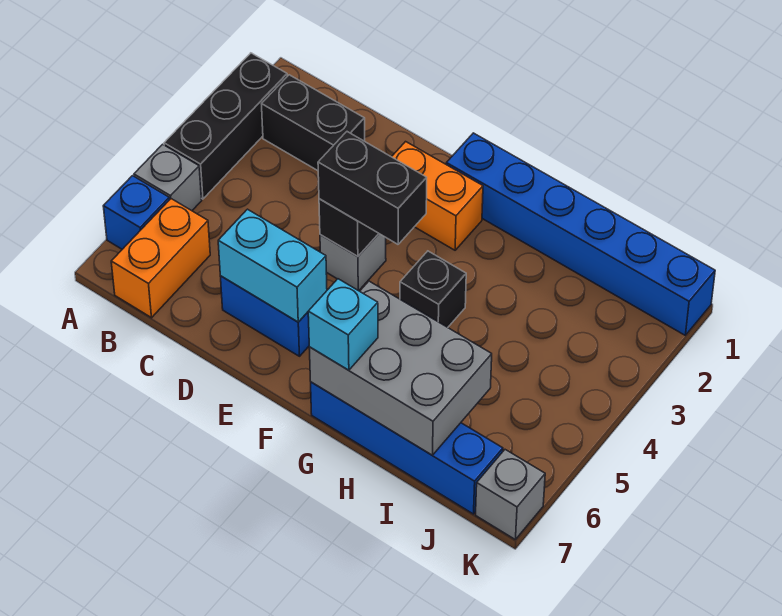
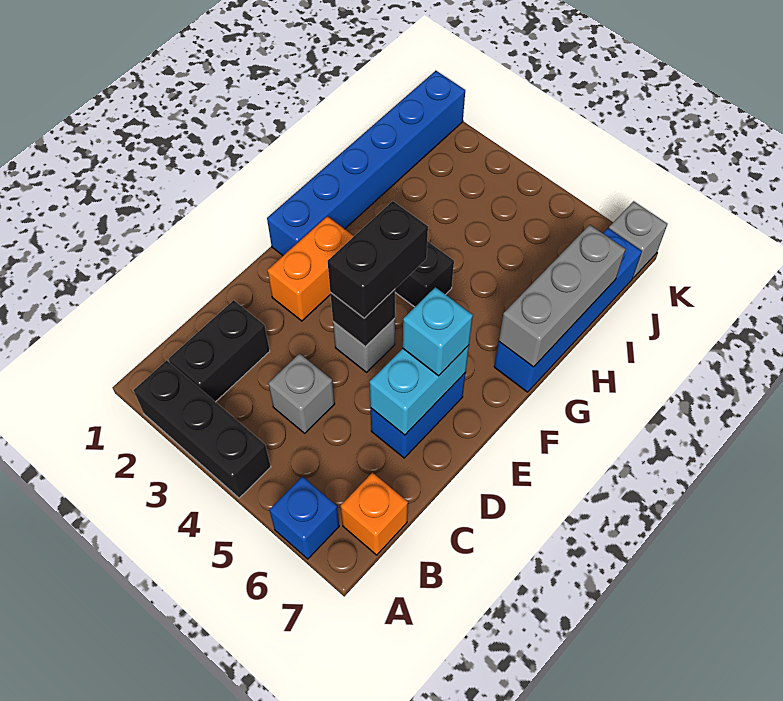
grey 1x1 brick [134,144,202,211] -> grey 1x1 brick moved to [268,353,335,433]
orange 1x2 brick [111,199,210,318] -> orange 1x1 brick [341,473,408,555]
grey 2x3 brick [309,281,492,455] -> grey 1x3 brick [499,225,625,367]
cyan 1x1 brick [308,279,378,370] -> cyan 1x1 brick moved to [403,287,473,376]

